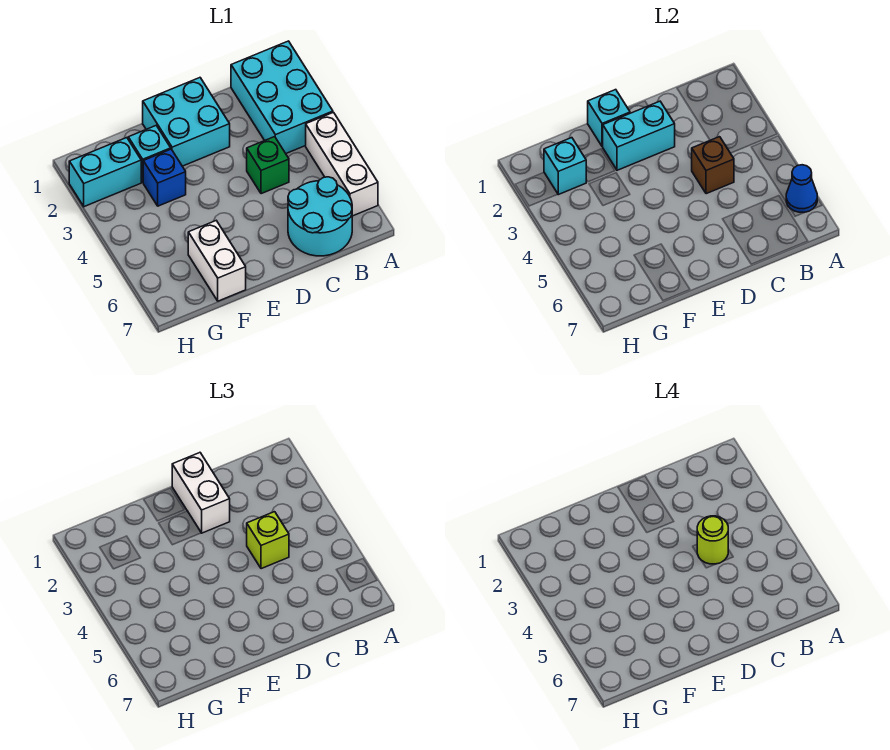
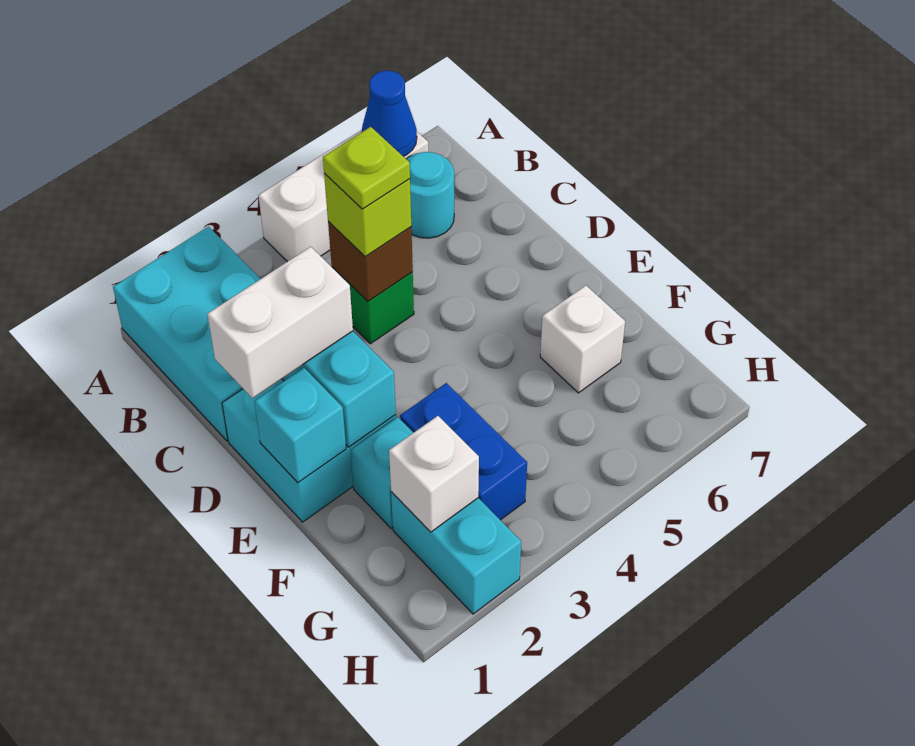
cyan 2x3 brick [231,41,333,153] -> cyan 2x3 brick turned to [113,227,260,441]
cyan 2x2 round brick [288,177,352,256] -> cyan 1x1 round brick [406,152,454,238]
lime 1x1 round brick [697,516,728,564] -> lime 1x1 plate [323,127,410,209]
blue 1x1 brick [143,149,186,206] -> blue 1x2 brick [400,383,527,520]
white 1x2 brick [188,221,246,301] -> white 1x1 brick [540,285,625,393]
cyan 1x1 brick [544,138,586,195] -> white 1x1 brick [389,416,479,532]

